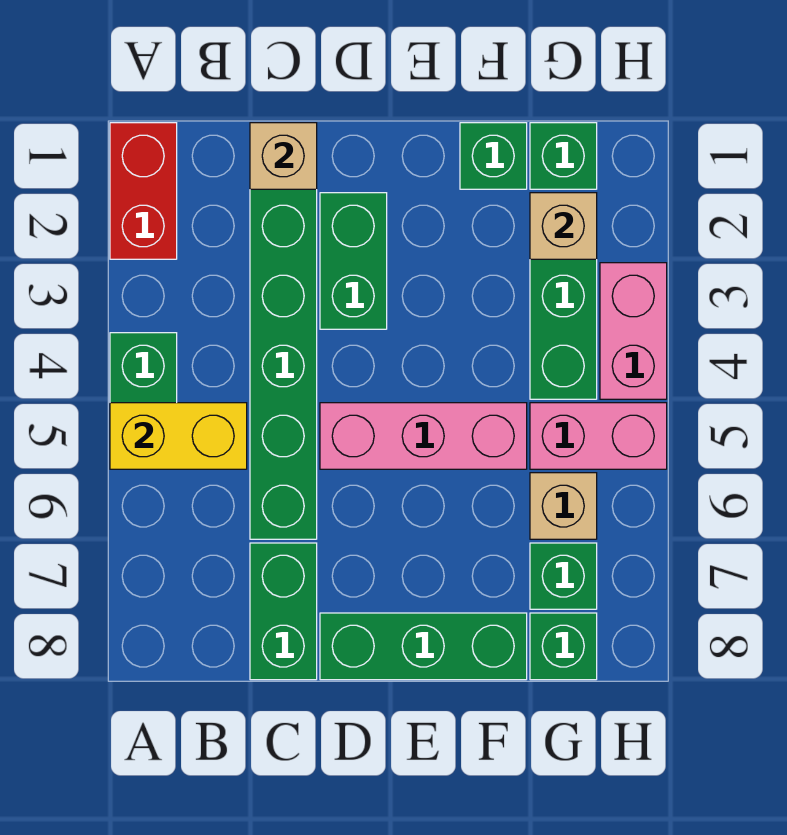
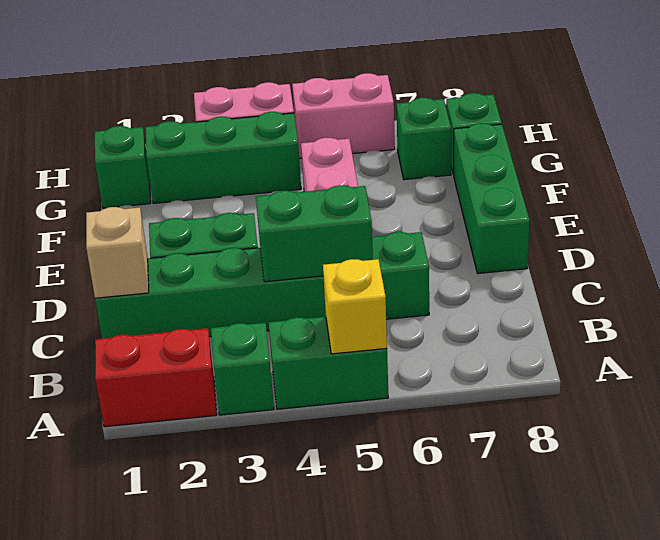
yellow 1x2 brick [110,403,247,469] -> yellow 1x1 brick [323,259,387,354]
green 1x2 brick [250,543,317,680] -> green 1x2 brick moved to [256,185,373,282]
green 1x1 brick [460,123,527,189] -> green 1x1 brick moved to [211,323,274,415]
tan 1x1 brick [530,193,597,259] -> none
pink 1x2 brick [530,403,667,469] -> pink 1x2 brick turned to [292,73,395,159]
tan 1x1 brick [530,473,597,539] -> none

